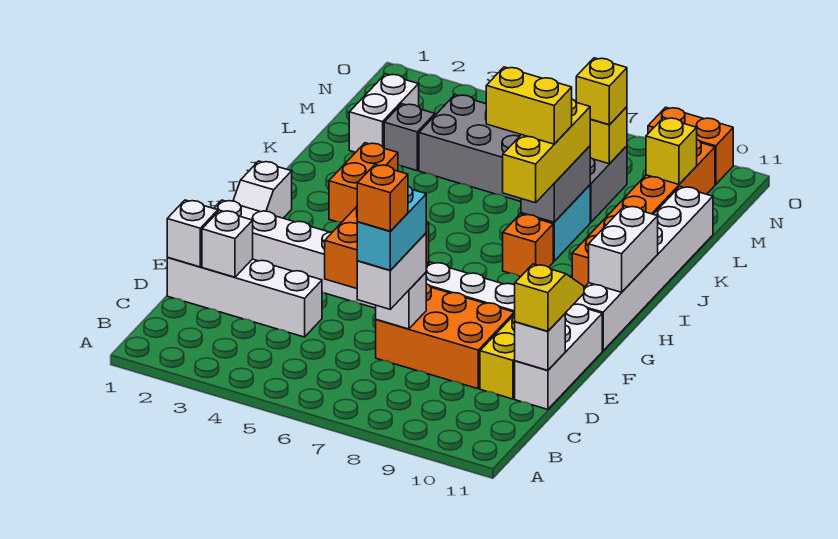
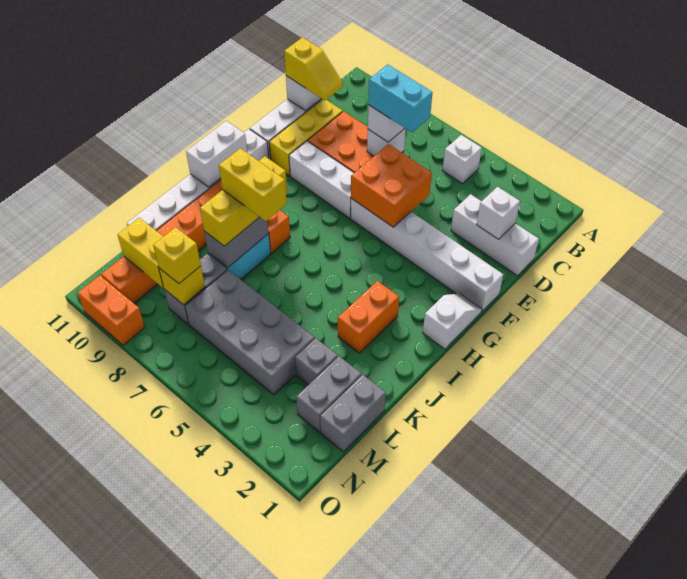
cyan 1x2 brick [357,186,426,270] -> cyan 1x2 brick turned to [368,64,433,132]
orange 1x1 brick [357,165,408,231] -> none
white 1x4 brick [167,258,322,337] -> white 1x3 brick [451,194,539,276]
white 1x1 brick [167,200,218,267] -> white 1x1 brick moved to [442,135,482,184]
yellow 1x2 slope [515,264,584,331] -> yellow 1x2 slope turned to [284,37,343,101]
none -> grey 1x2 brick [320,375,386,452]
white 1x2 brick [349,74,419,152] -> grey 1x2 brick [296,356,362,432]
yellow 1x1 brick [646,118,697,184] -> yellow 1x2 brick [117,218,164,288]

